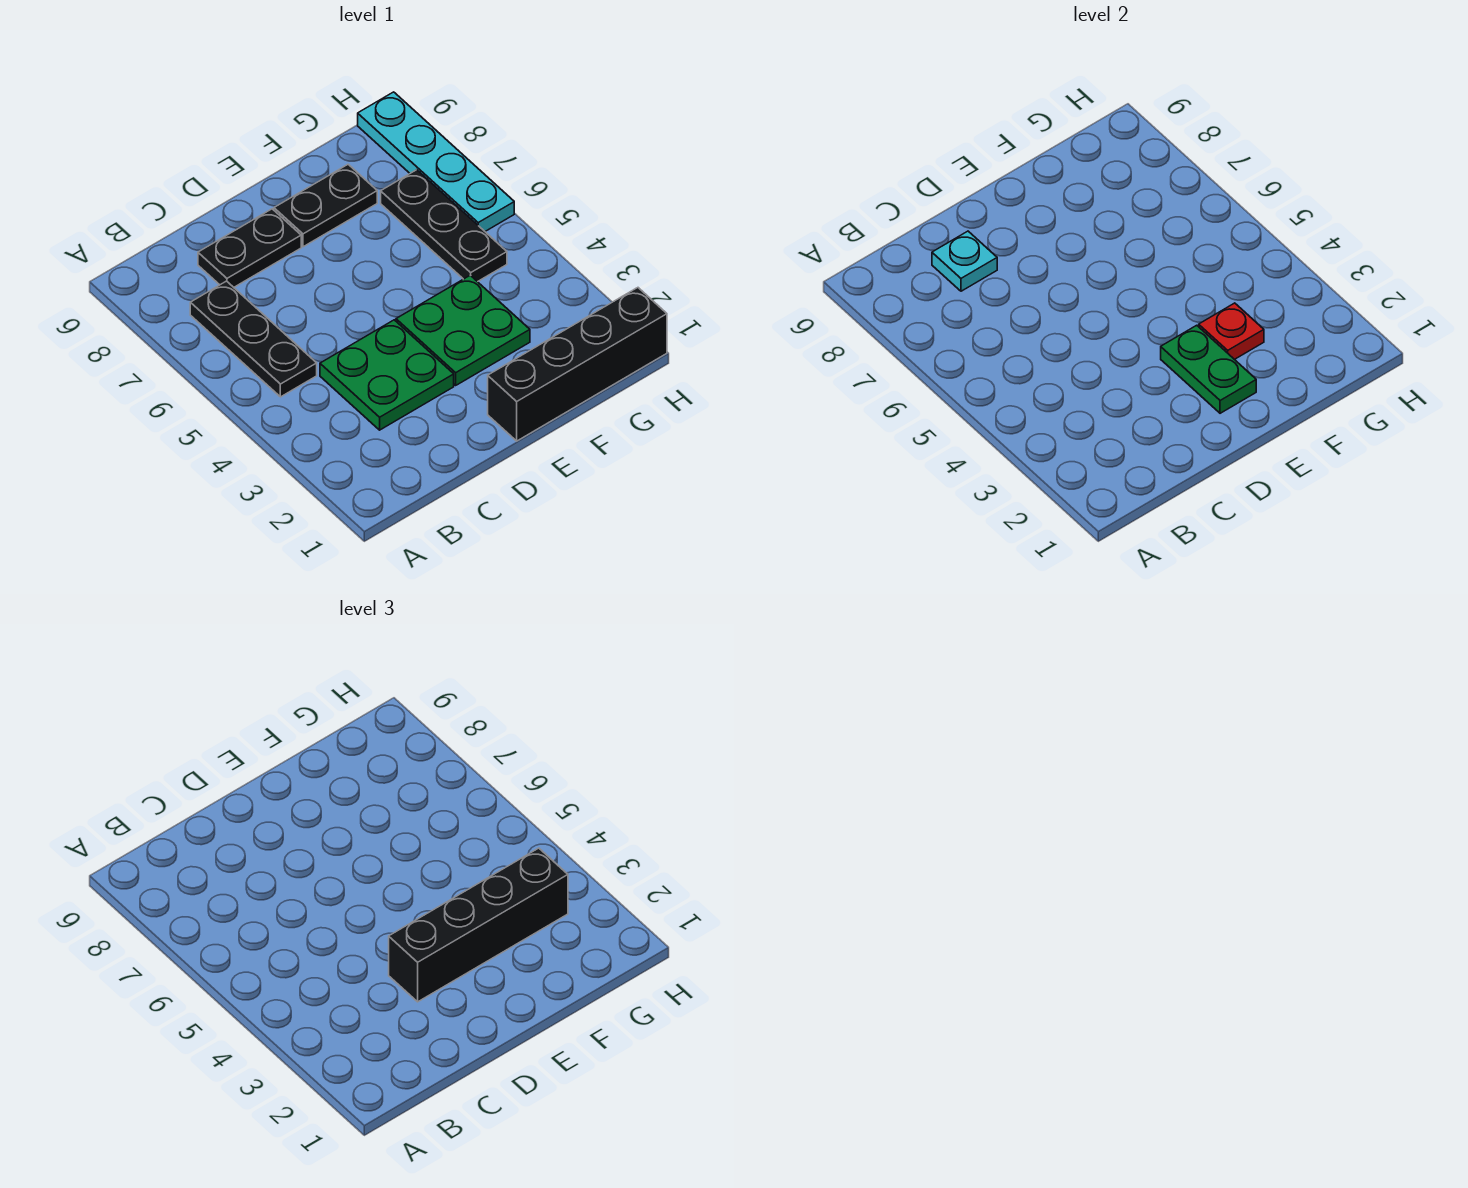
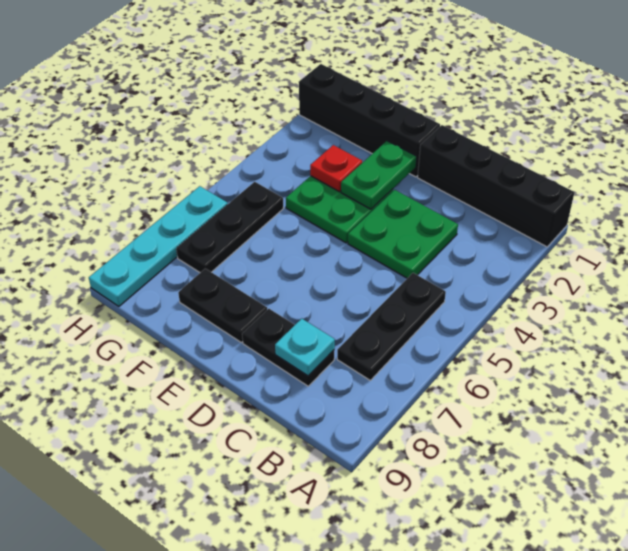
black 1x4 brick [389,848,568,1002] -> black 1x4 brick moved to [418,125,574,247]

